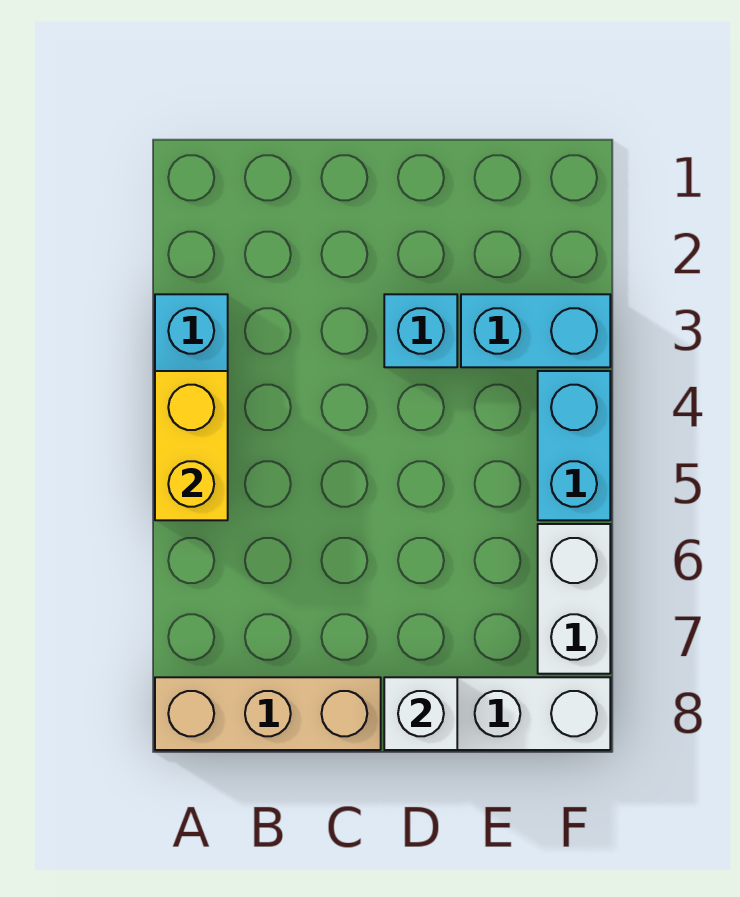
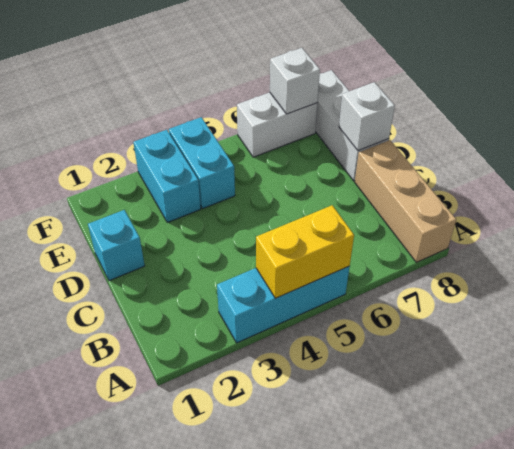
cyan 1x1 brick [384,294,457,367] -> cyan 1x1 brick moved to [88,210,145,281]
cyan 1x2 brick [538,371,610,520] -> cyan 1x2 brick turned to [169,117,235,209]
none -> white 1x1 brick [270,48,320,114]

